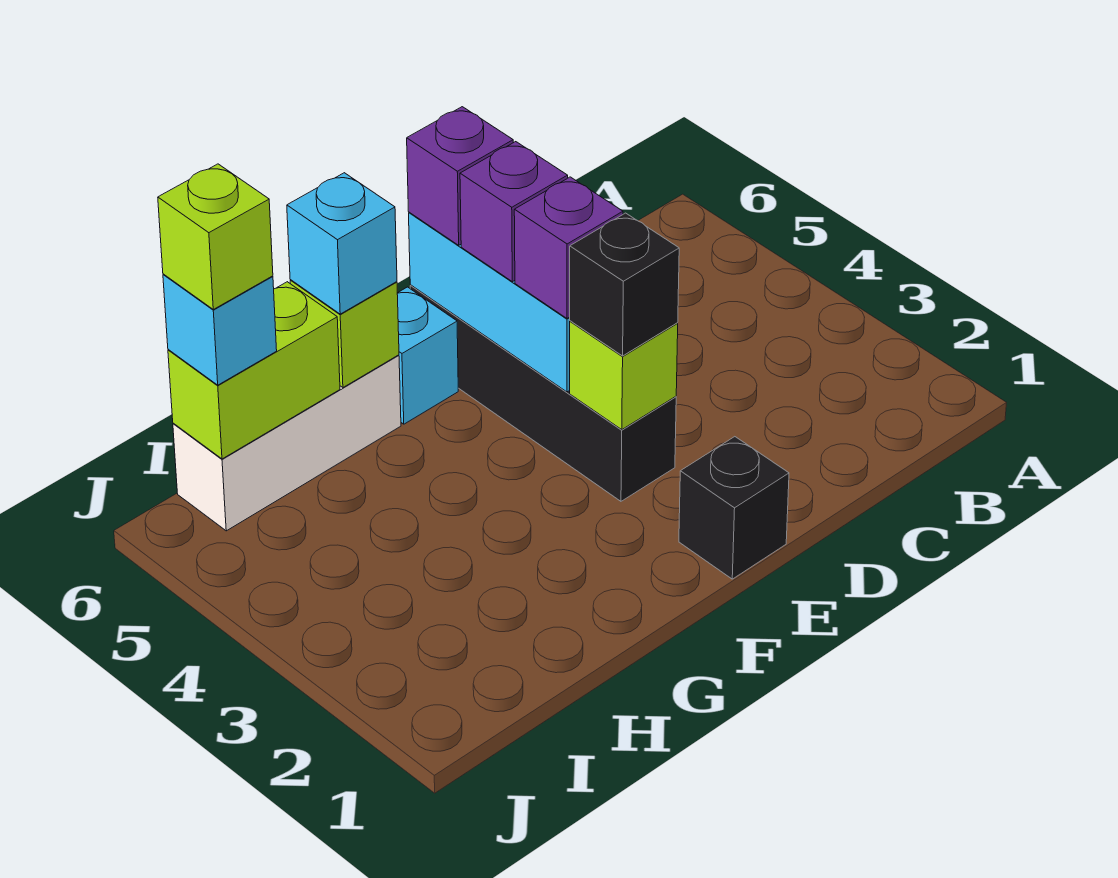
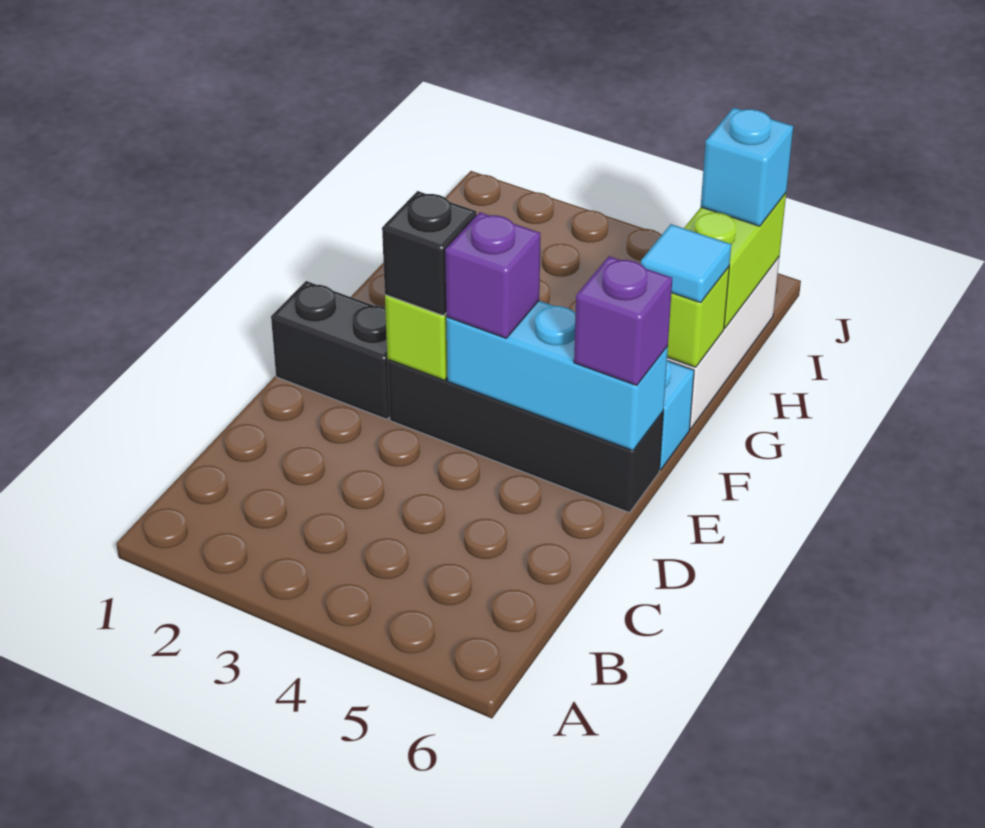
black 1x1 brick [679,437,789,579] -> black 1x2 brick [271,281,390,419]
purple 1x1 brick [460,142,568,282] -> none
cyan 1x1 brick [287,173,397,314] -> cyan 1x1 tile [641,224,731,303]
lime 1x1 brick [158,164,273,309] -> none

